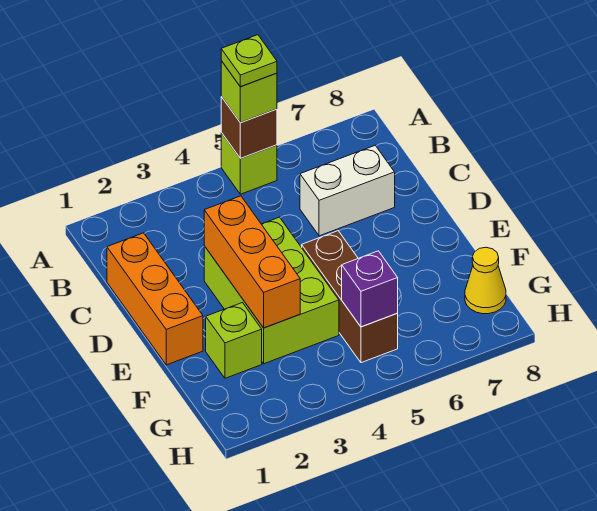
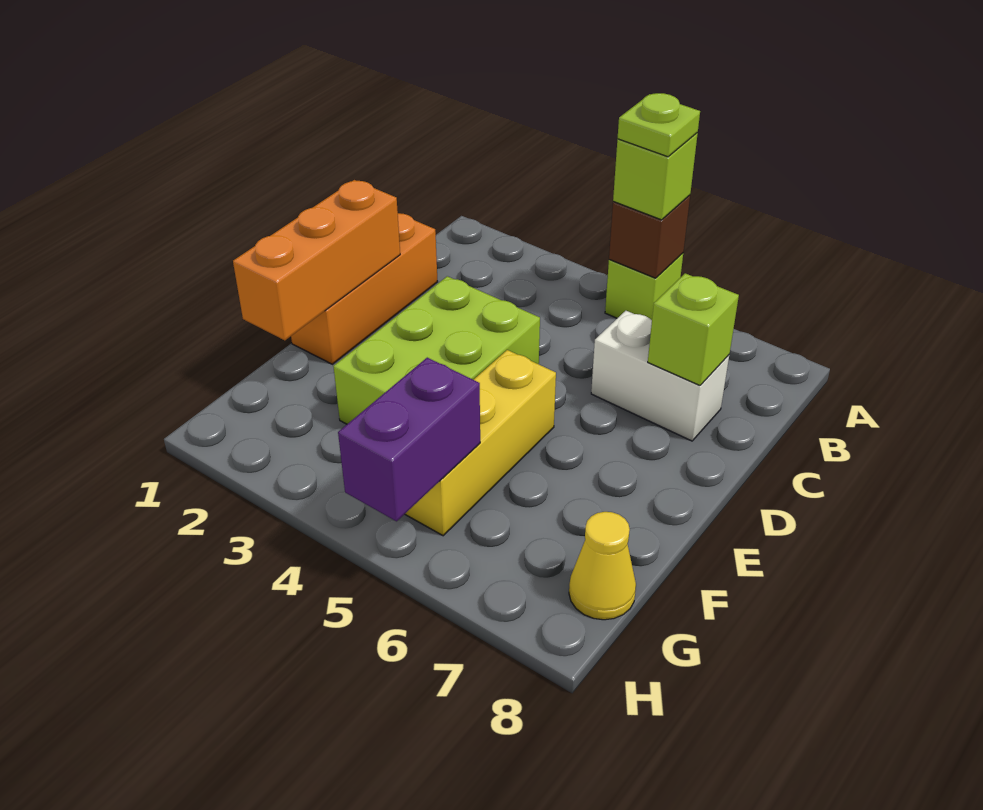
orange 1x3 brick [204,196,300,328] -> orange 1x3 brick moved to [233,180,400,340]
brown 1x3 brick [302,231,398,363] -> yellow 1x3 brick [405,350,556,536]
lime 1x1 brick [206,303,262,378] -> lime 1x1 brick moved to [648,273,739,385]
purple 1x1 brick [342,251,398,327] -> purple 1x2 brick [338,358,480,521]

